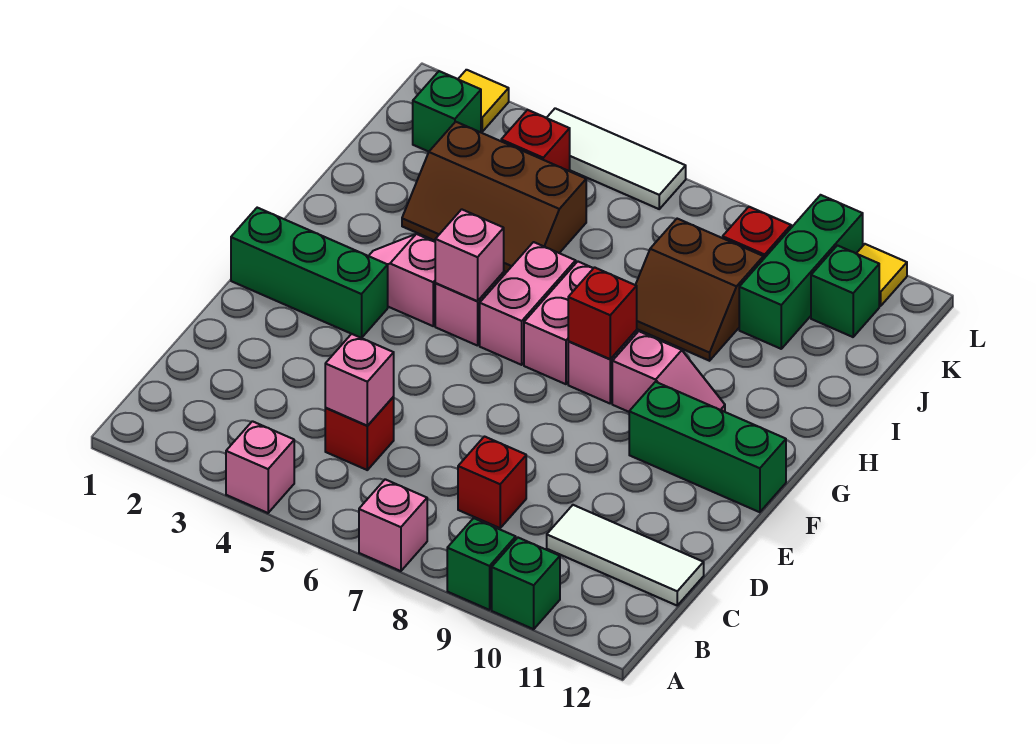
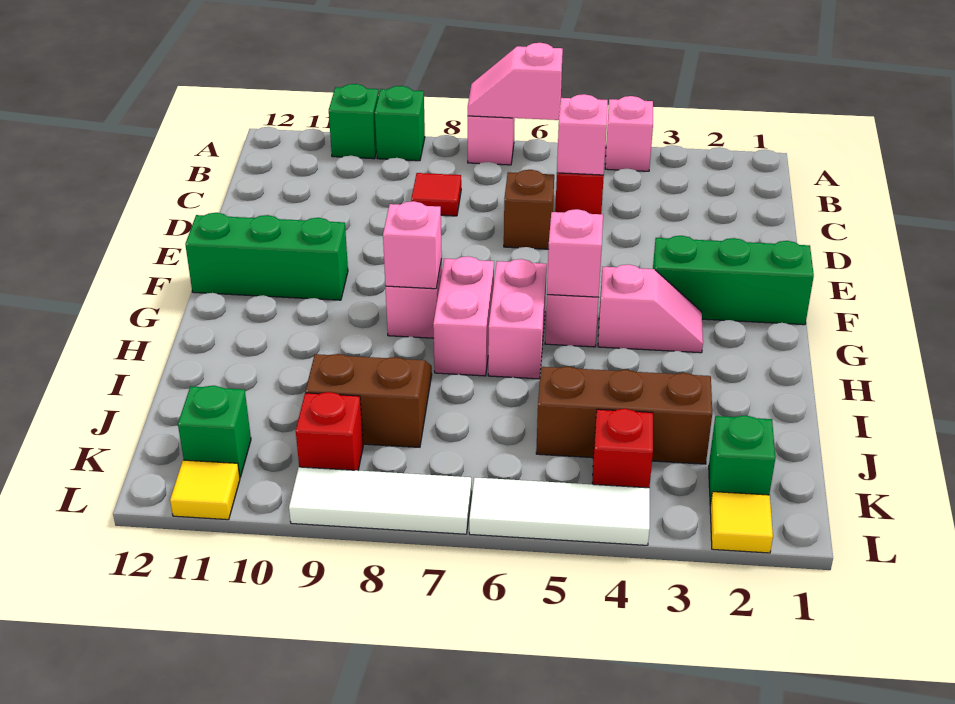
red 1x1 brick [458,437,526,528] -> red 1x1 tile [411,173,461,216]
white 1x3 tile [547,505,704,605] -> white 1x3 tile moved to [289,467,472,534]
none -> brown 1x1 brick [504,170,554,249]
red 1x1 brick [568,267,637,359] -> pink 1x1 brick [383,201,442,289]
pink 1x2 slope [612,331,725,412] -> pink 1x2 slope moved to [468,43,563,120]
green 1x3 brick [739,195,863,349] -> none

